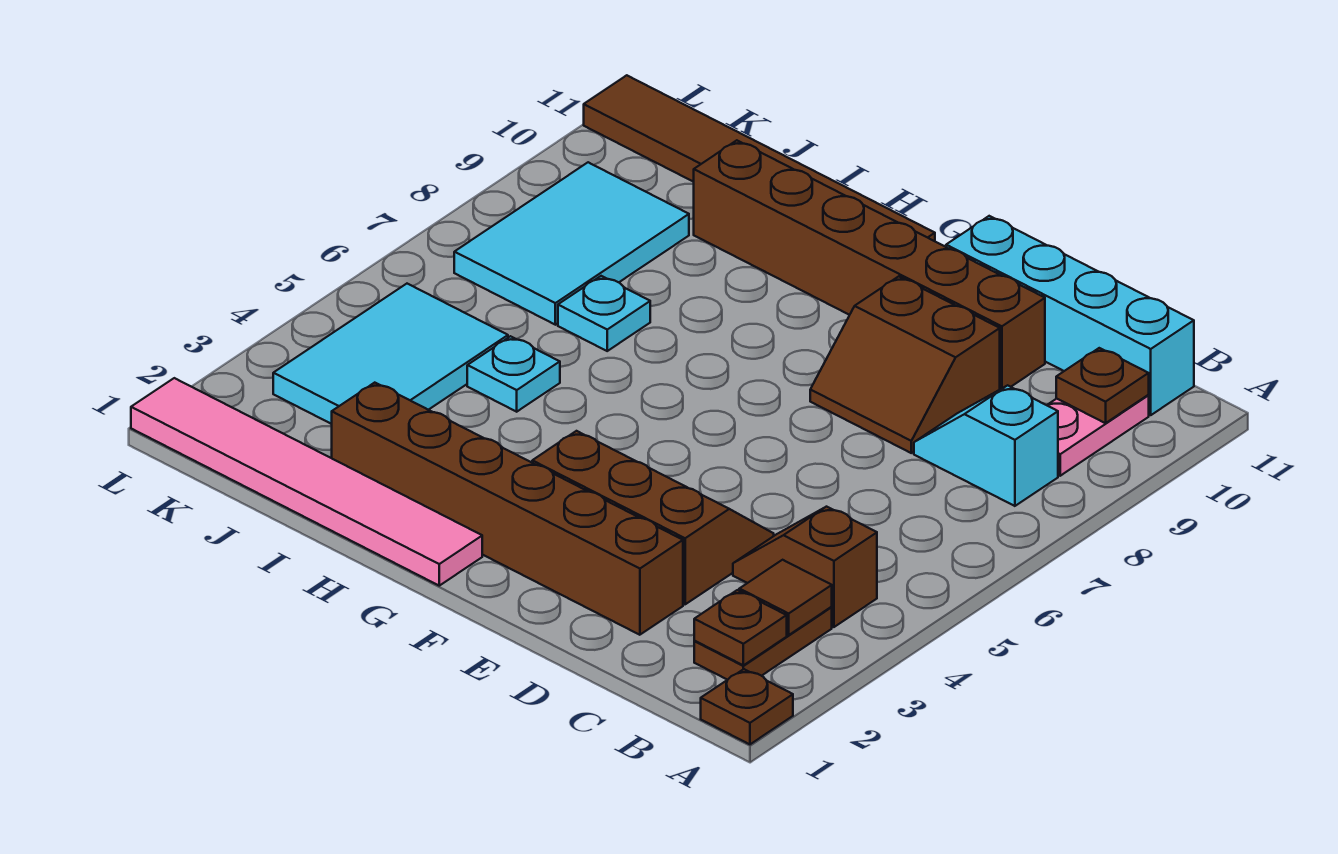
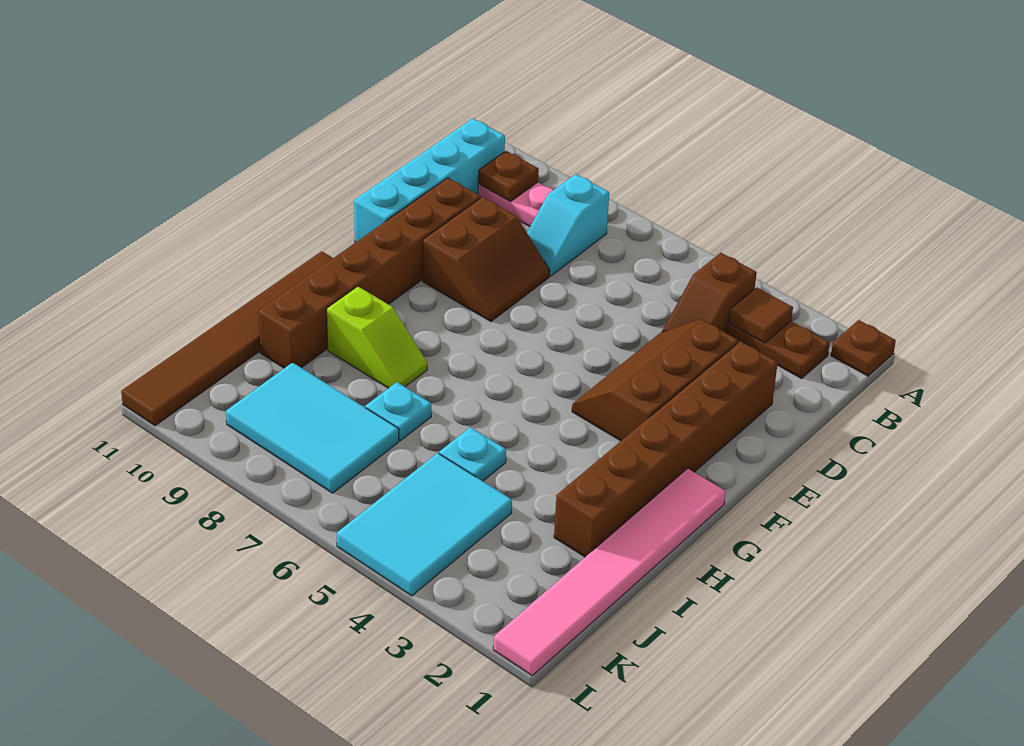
brown 1x1 plate [694,590,787,665] -> none
none -> lime 1x2 slope [327,286,427,388]
cyan 2x3 tile [273,284,508,424] -> cyan 2x3 tile turned to [337,453,512,596]

